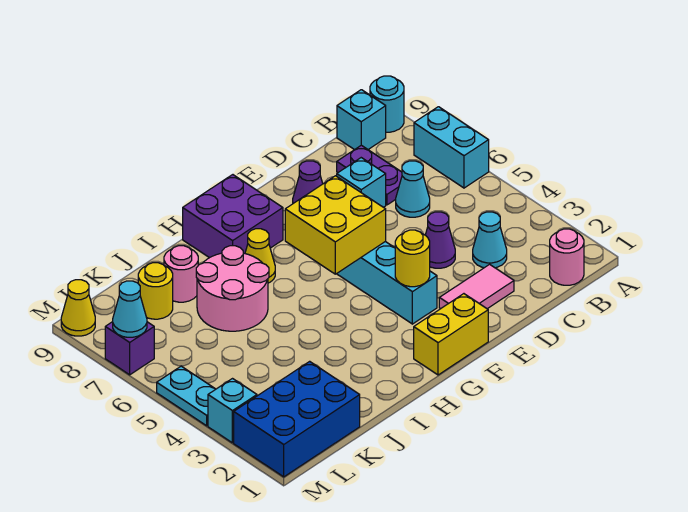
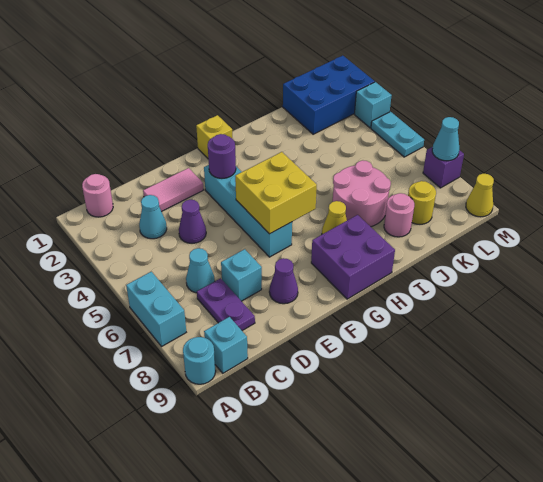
yellow 1x2 brick [414,294,488,375] -> yellow 1x1 brick [196,115,232,158]
yellow 1x1 round brick [395,230,430,287] -> purple 1x1 round brick [208,134,236,178]

